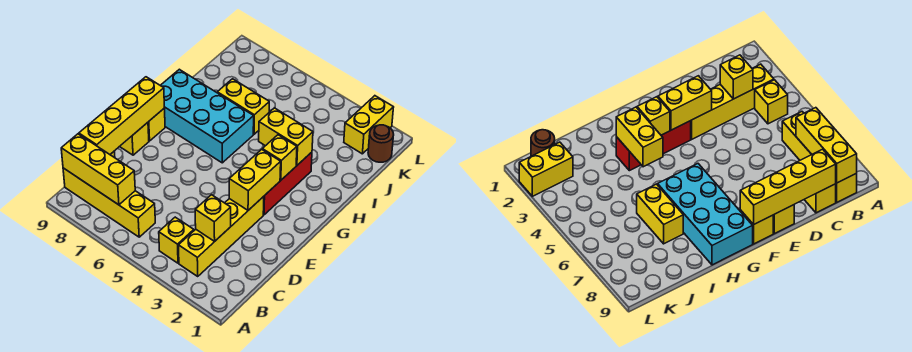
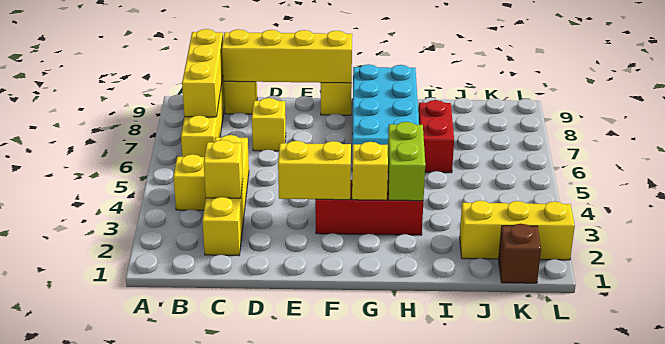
yellow 1x4 brick [178,197,264,276] -> yellow 1x4 brick turned to [202,135,249,256]
yellow 1x1 brick [120,123,149,155] -> yellow 1x1 brick moved to [252,98,286,151]
yellow 1x2 brick [259,108,313,165] -> lime 1x2 brick [388,122,425,201]
yellow 1x2 brick [217,79,269,134] -> red 1x2 brick [419,100,454,173]
brown 1x1 round brick [368,125,394,162] -> brown 1x1 brick [499,224,541,283]
yellow 1x2 brick [344,96,394,154] -> yellow 1x3 brick [460,201,575,260]

